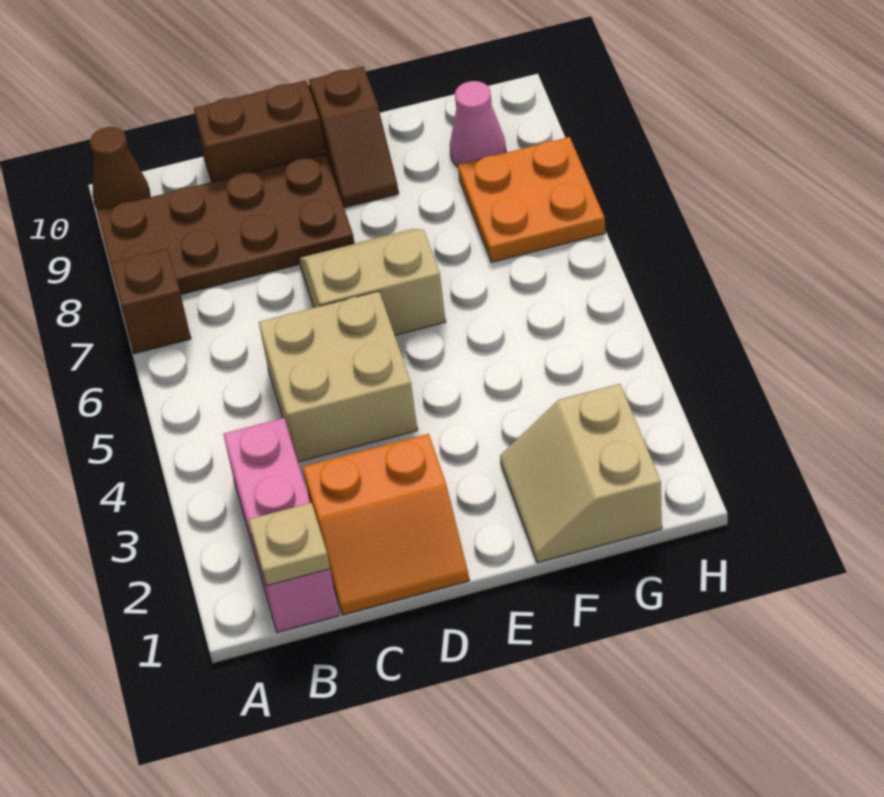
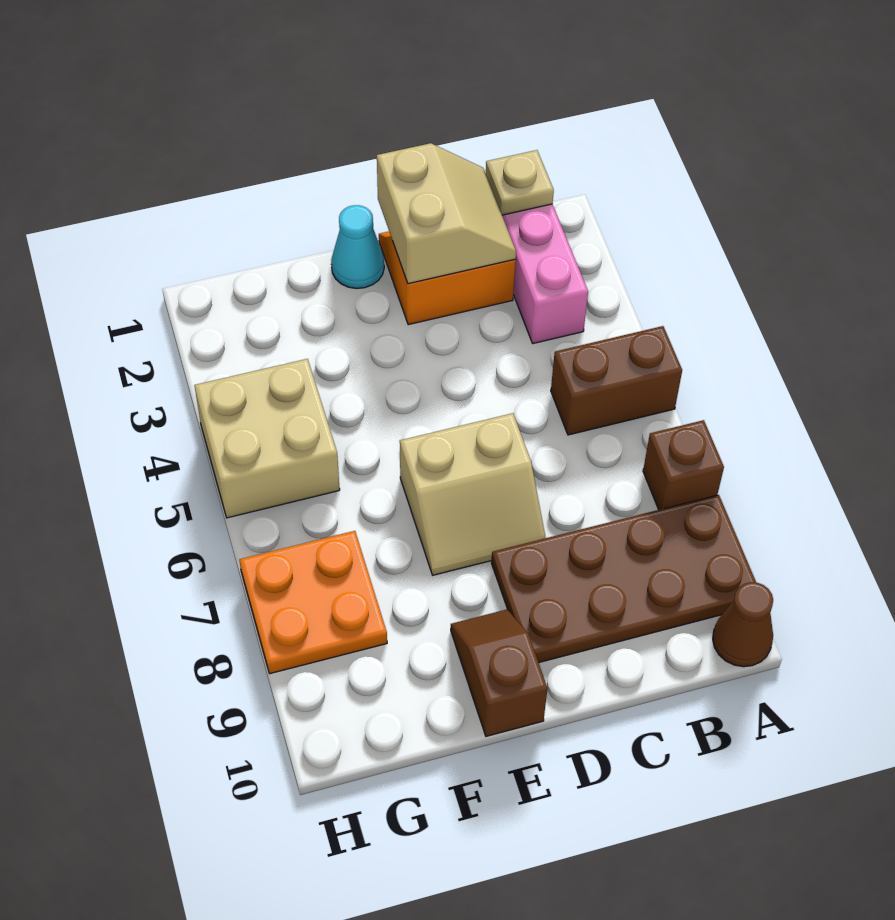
tan 2x2 brick [259,291,417,462] -> tan 2x2 brick moved to [194,359,340,518]
brown 1x2 brick [194,80,325,182] -> brown 1x2 brick moved to [551,326,682,435]
none -> cyan 1x1 cone [331,205,384,289]
tan 2x2 slope [500,384,662,563] -> tan 2x2 slope moved to [377,143,516,284]
pink 1x1 cone [450,81,506,167] -> none

